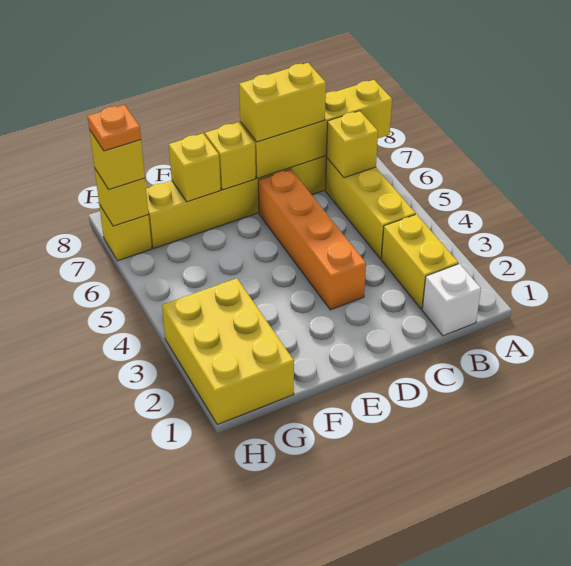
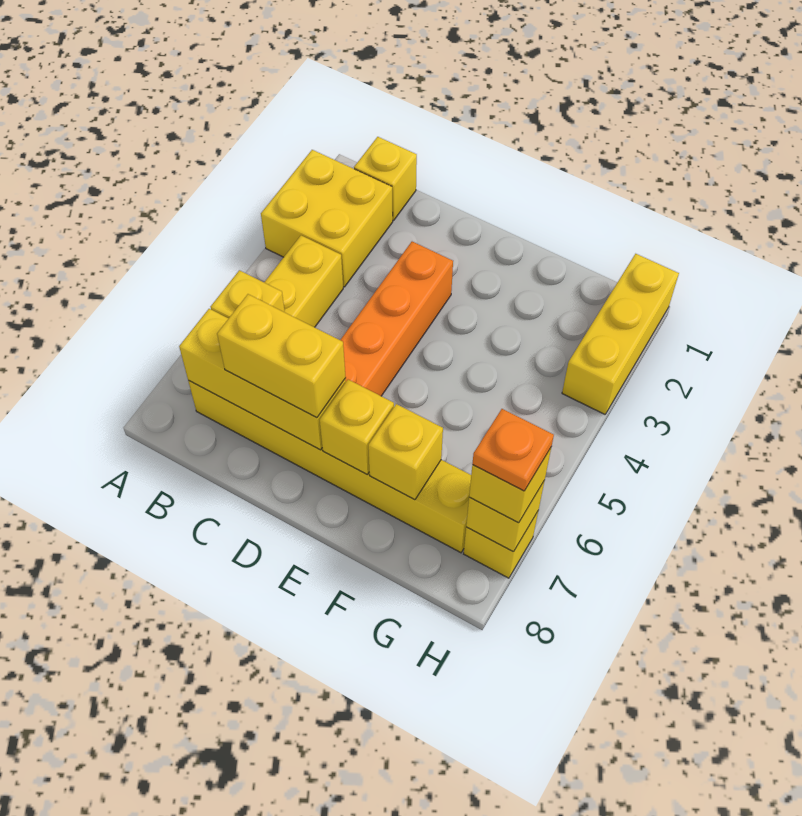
yellow 1x4 brick [240,80,392,178] -> yellow 1x3 brick [179,309,346,450]
white 1x1 brick [422,264,481,336] -> yellow 1x1 brick [354,137,417,220]
yellow 1x2 brick [381,214,458,309] -> yellow 2x2 brick [261,150,393,287]
yellow 2x3 brick [162,278,294,424] -> yellow 1x3 brick [562,254,679,414]

